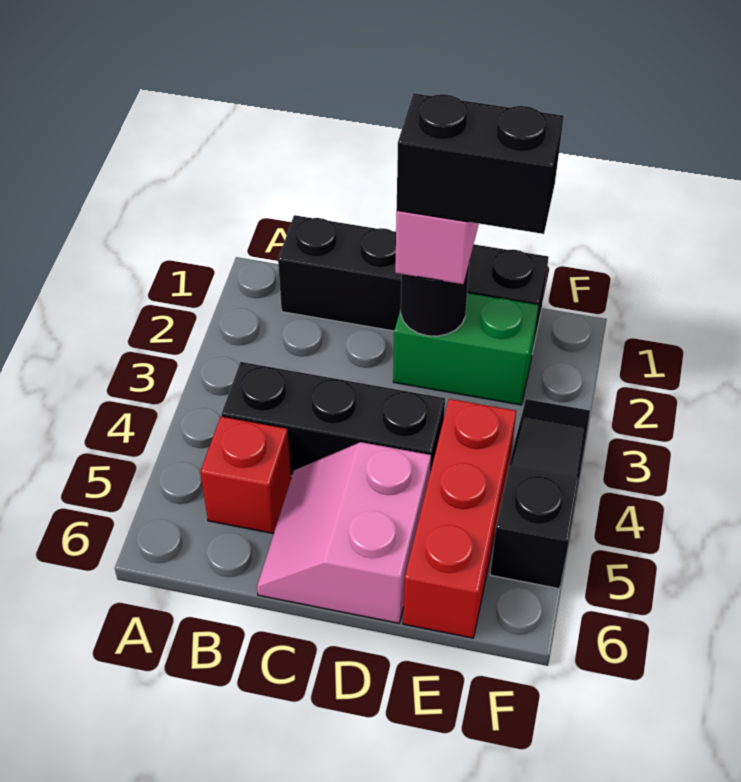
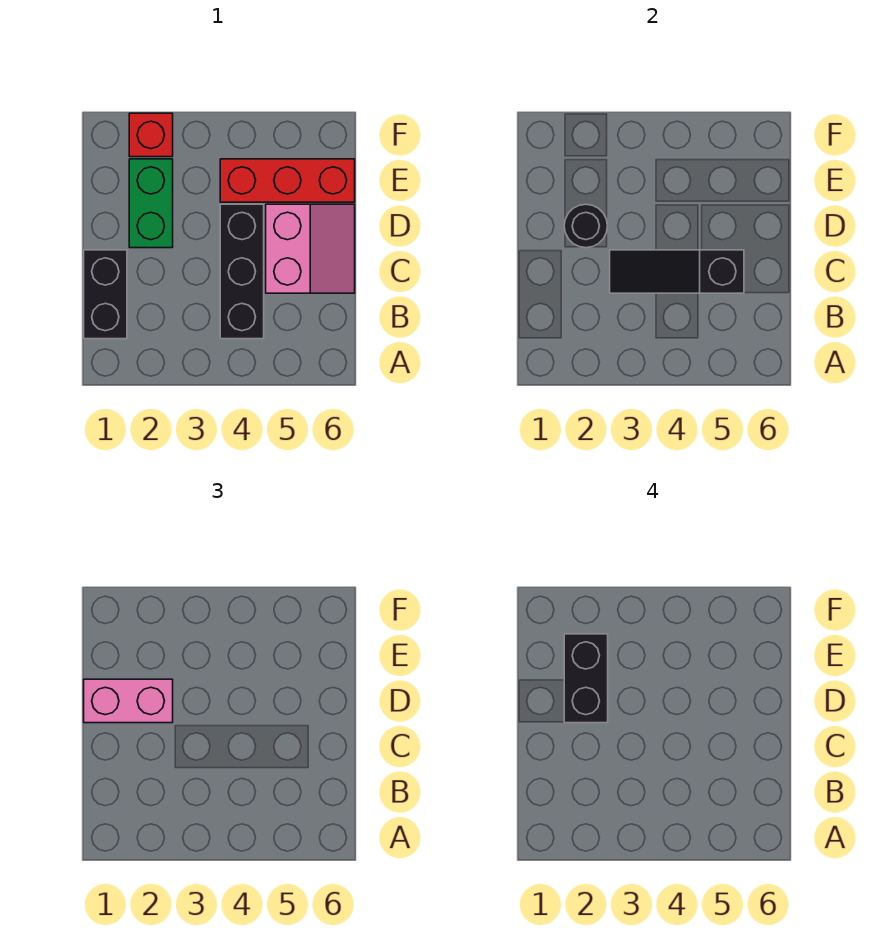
black 1x4 brick [278,215,549,353] -> black 1x2 brick [84,250,127,339]
red 1x1 brick [200,416,291,534] -> red 1x1 brick moved to [129,113,173,157]
pink 2x2 slope [257,442,431,623] -> pink 2x2 slope turned to [266,204,355,293]
black 1x3 slope [490,399,590,589] -> black 1x3 slope moved to [610,250,744,293]

